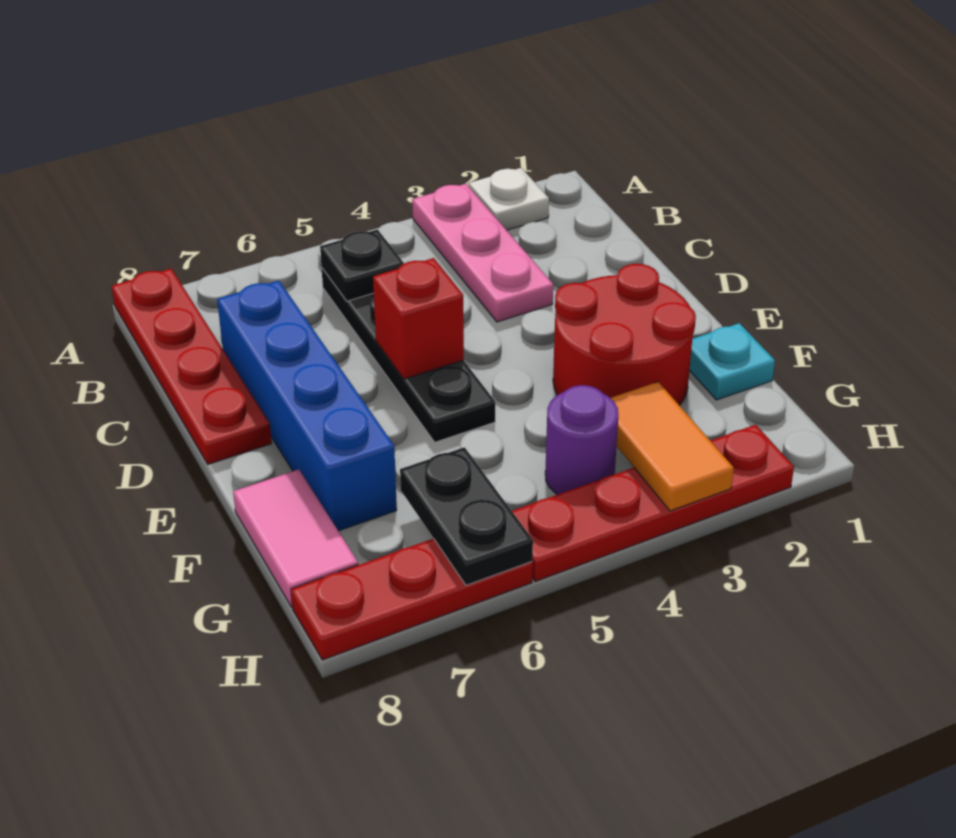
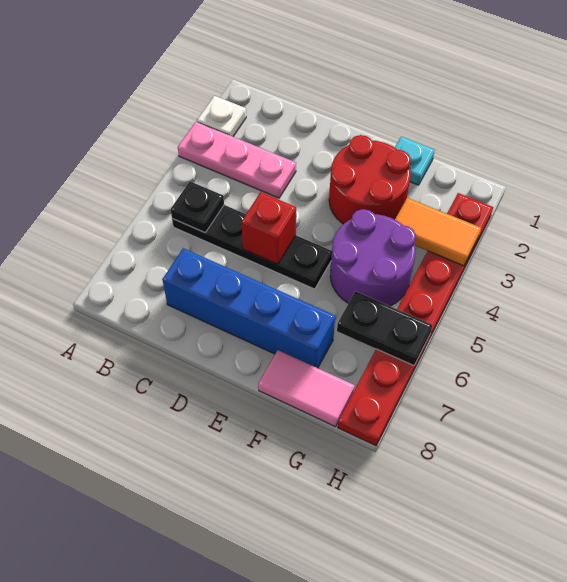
red 1x4 plate [112,269,272,464] -> none
purple 1x1 round brick [545,385,618,495] -> purple 2x2 round brick [330,209,416,306]

